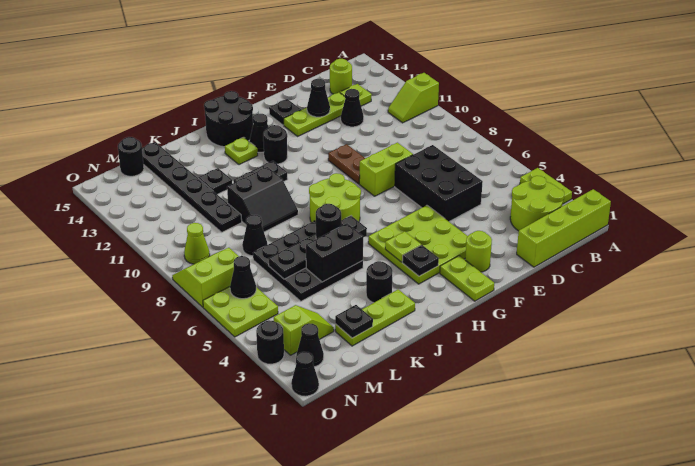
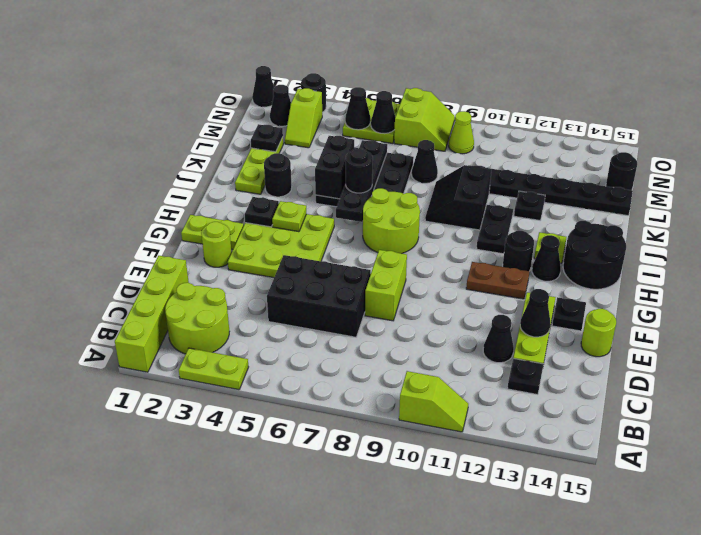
lime 1x2 slope [388,73,439,123] -> lime 1x2 slope turned to [399,371,468,432]
lime 1x1 plate [340,84,372,106] -> black 1x1 plate [507,358,543,395]
lime 1x1 round brick [330,59,352,94] -> lime 1x1 round brick moved to [581,309,616,357]
brown 1x2 plate [328,144,365,184] -> brown 1x2 plate moved to [466,262,530,299]
none -> black 1x1 cone [345,87,370,130]

